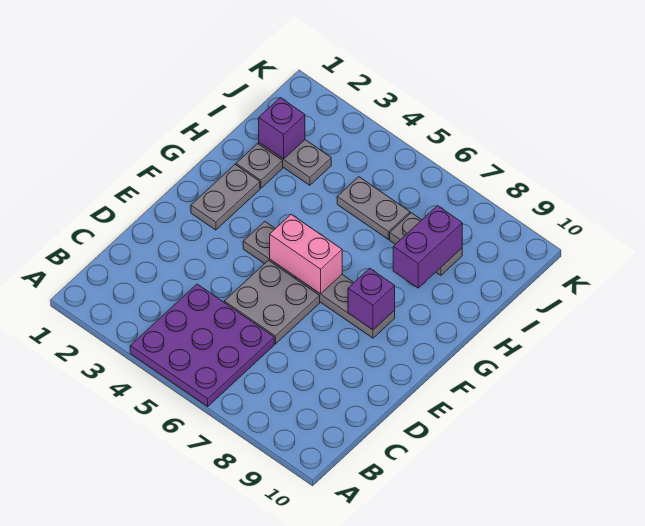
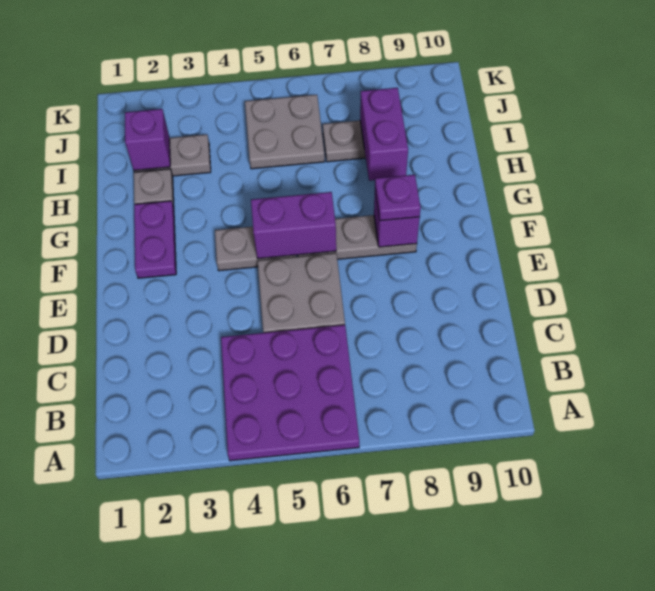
grey 1x2 plate [191,165,260,230] -> purple 1x2 plate [134,201,176,278]
pink 1x2 brick [270,214,342,294] -> purple 1x2 brick [251,192,336,259]
none -> purple 1x1 plate [375,175,421,221]
grey 1x2 plate [337,177,410,239] -> grey 2x2 plate [245,95,325,169]

